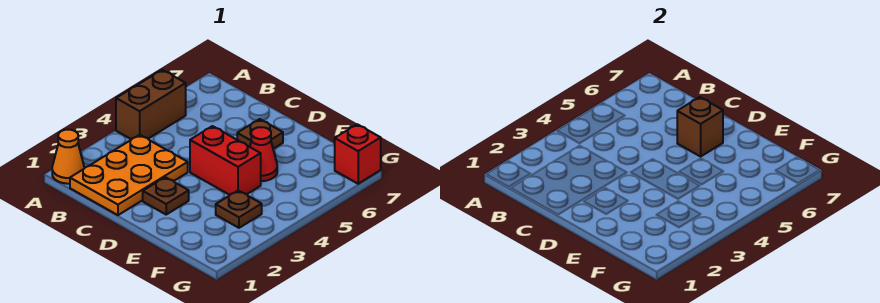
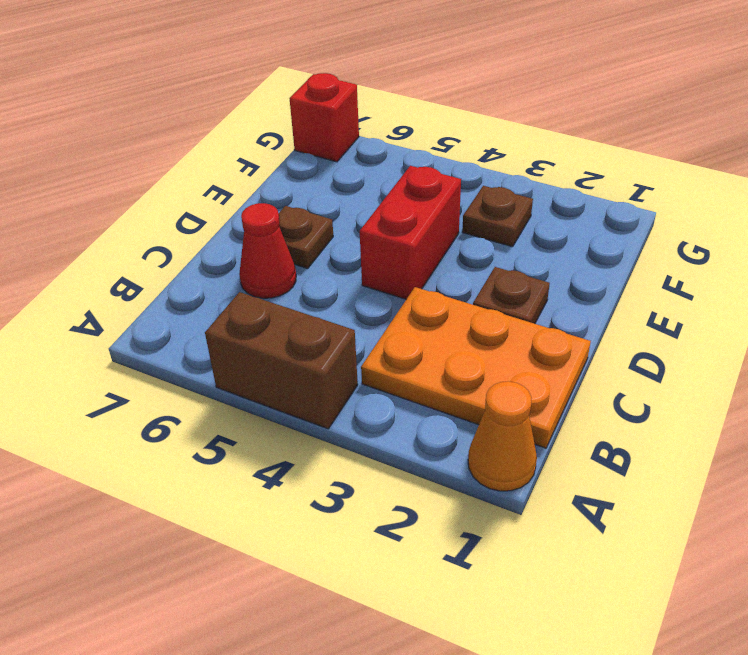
brown 1x1 brick [677,97,723,156] -> none
red 1x1 cone [250,127,277,181] -> red 1x1 cone moved to [239,203,296,298]

